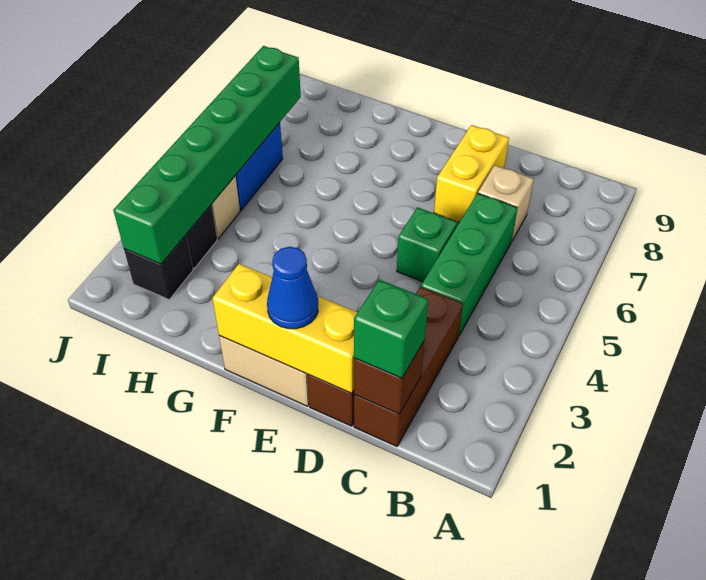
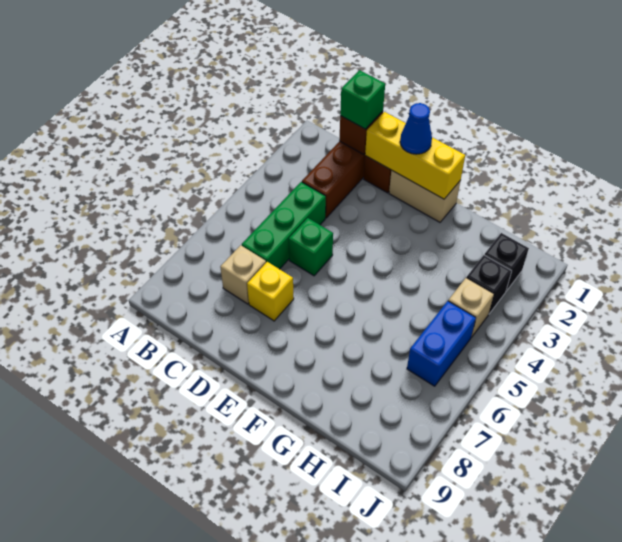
yellow 1x2 brick [434,125,509,222] -> yellow 1x1 brick [247,262,294,321]
green 1x6 brick [113,46,301,264] -> none

